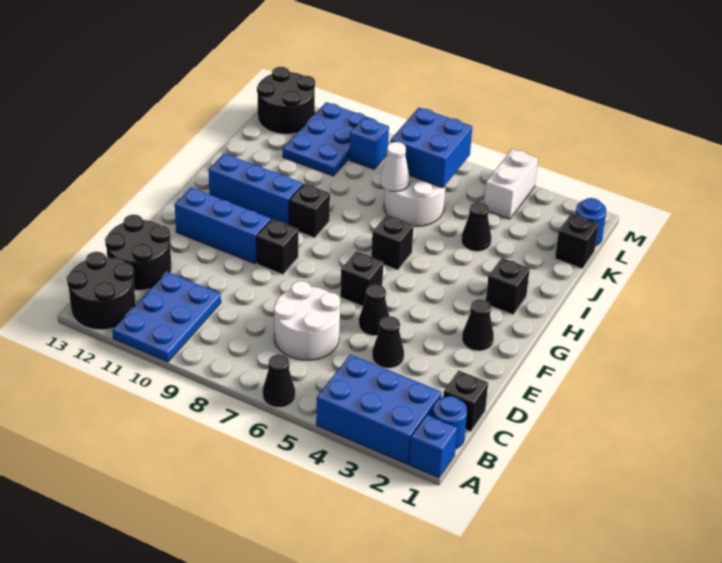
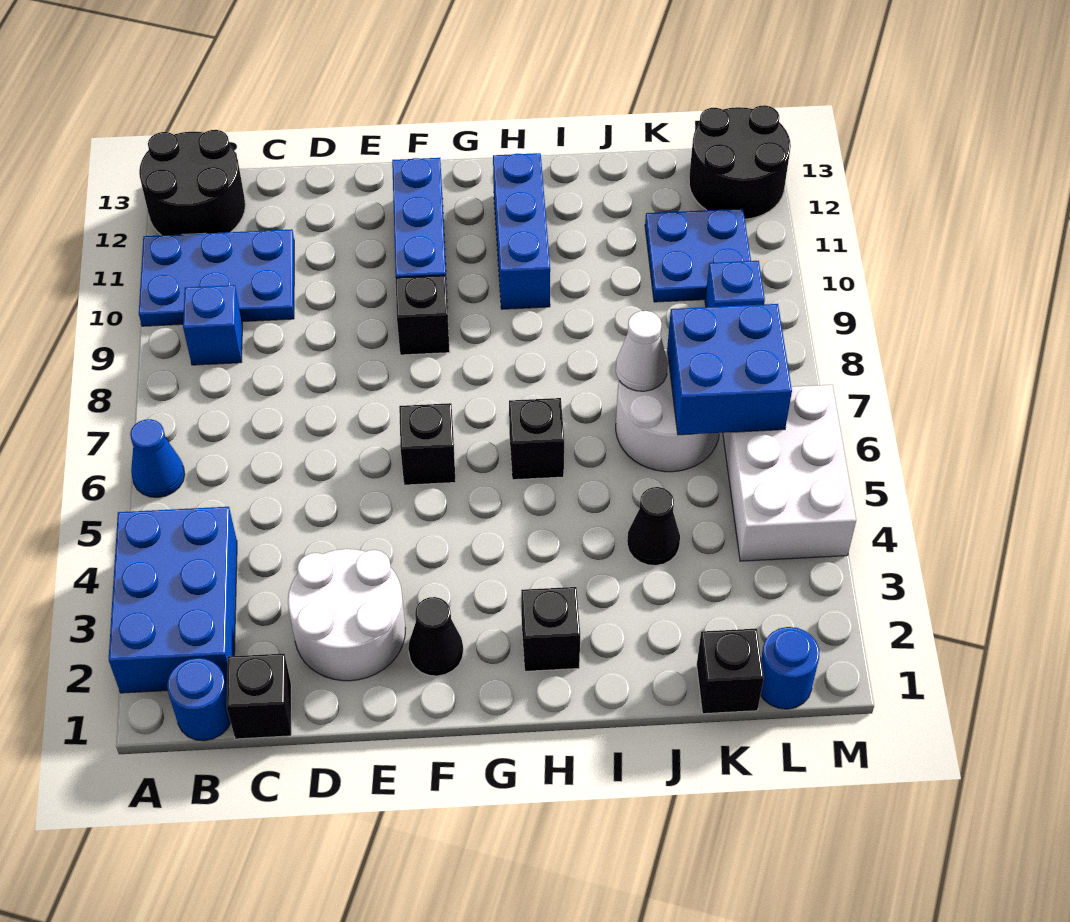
blue 1x1 brick [409,415,457,478] -> blue 1x1 brick moved to [183,285,242,365]
black 1x1 cone [263,354,295,407] -> blue 1x1 cone [130,419,185,497]
white 2x2 round brick [274,281,340,360] -> white 2x2 round brick moved to [288,549,406,681]
black 2x2 round brick [105,215,172,290] -> none
black 1x1 cone [372,316,404,368] -> none
black 1x1 cone [359,284,389,336] -> none
black 1x1 brick [289,183,330,238] -> none
blue 2x3 plate [283,102,375,176] -> blue 2x2 plate [645,209,751,302]
white 1x2 brick [484,149,538,219] -> white 2x3 brick [723,385,856,561]

